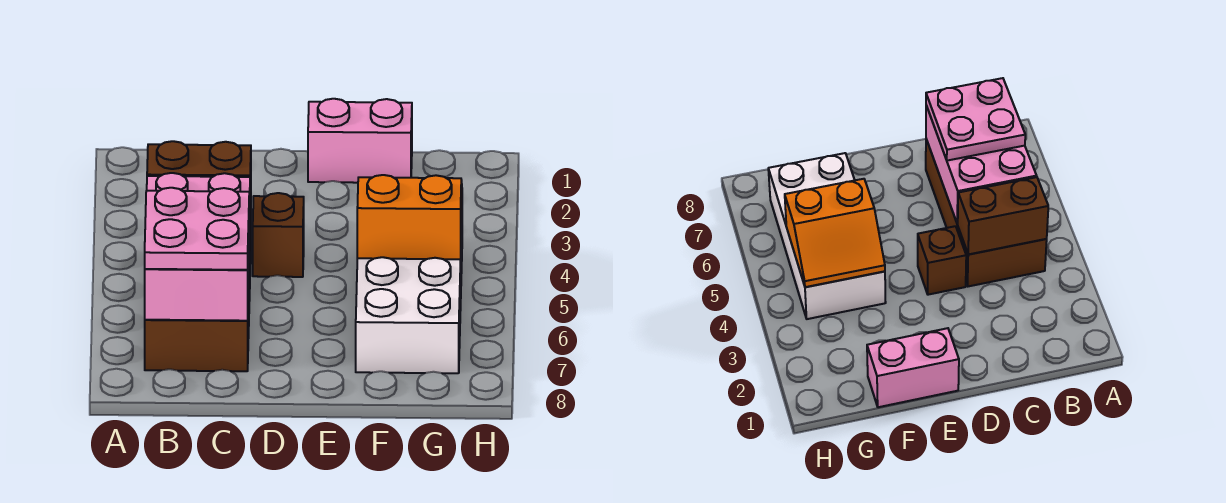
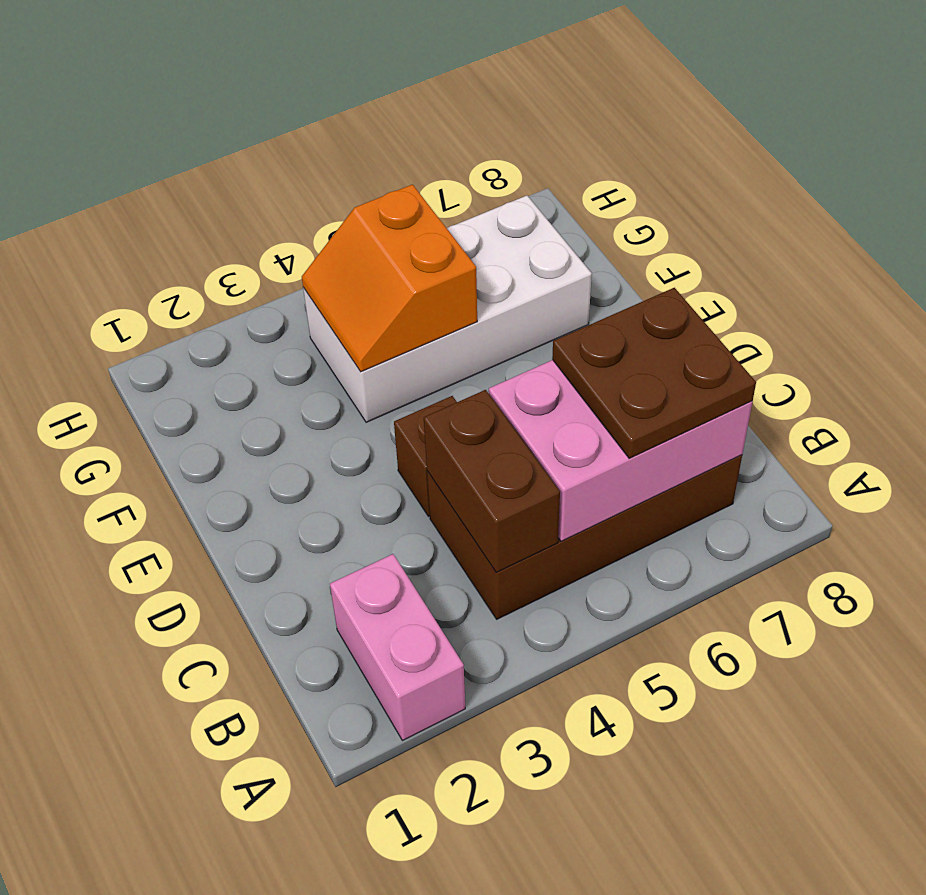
pink 2x2 plate [145,188,249,270] -> brown 2x2 plate [552,288,756,458]
pink 1x2 brick [308,99,412,183] -> pink 1x2 brick moved to [330,554,465,741]

